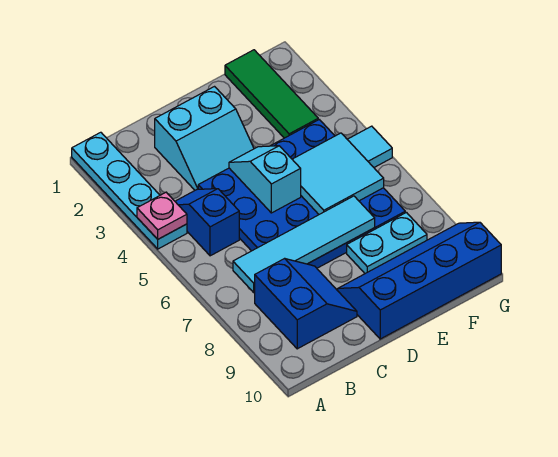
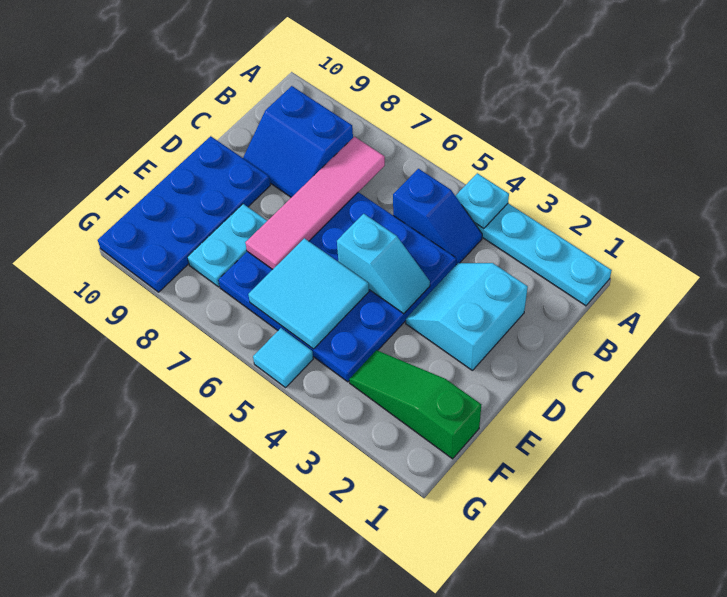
pink 1x1 plate [137,192,187,239] -> cyan 1x1 plate [456,173,509,229]
cyan 1x4 tile [233,196,375,292] -> pink 1x4 tile [245,136,385,269]
blue 2x4 slope [338,222,501,339] -> blue 2x4 plate [98,136,270,292]
green 1x3 tile [225,50,318,138] -> green 1x3 slope [349,350,481,459]

